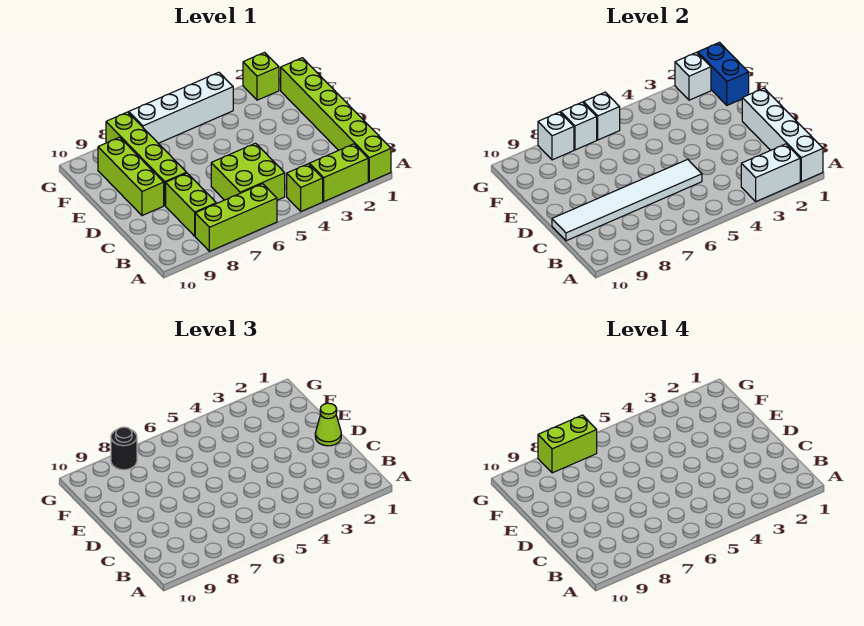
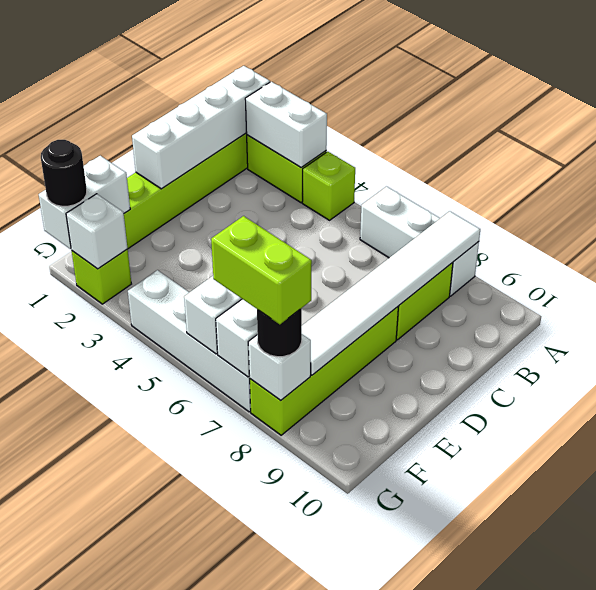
lime 1x3 brick [195,184,277,251] -> white 1x3 brick [360,187,479,296]
lime 2x2 brick [211,143,285,200] -> none
white 1x6 tile [552,159,702,241] -> white 1x6 tile turned to [302,211,480,375]
lime 1x1 cone [315,403,341,446] -> none
lime 1x3 brick [98,137,164,216] -> none
blue 1x2 brick [698,42,749,105] -> white 1x2 brick [39,156,130,249]
none -> black 1x1 round brick [41,140,87,206]

